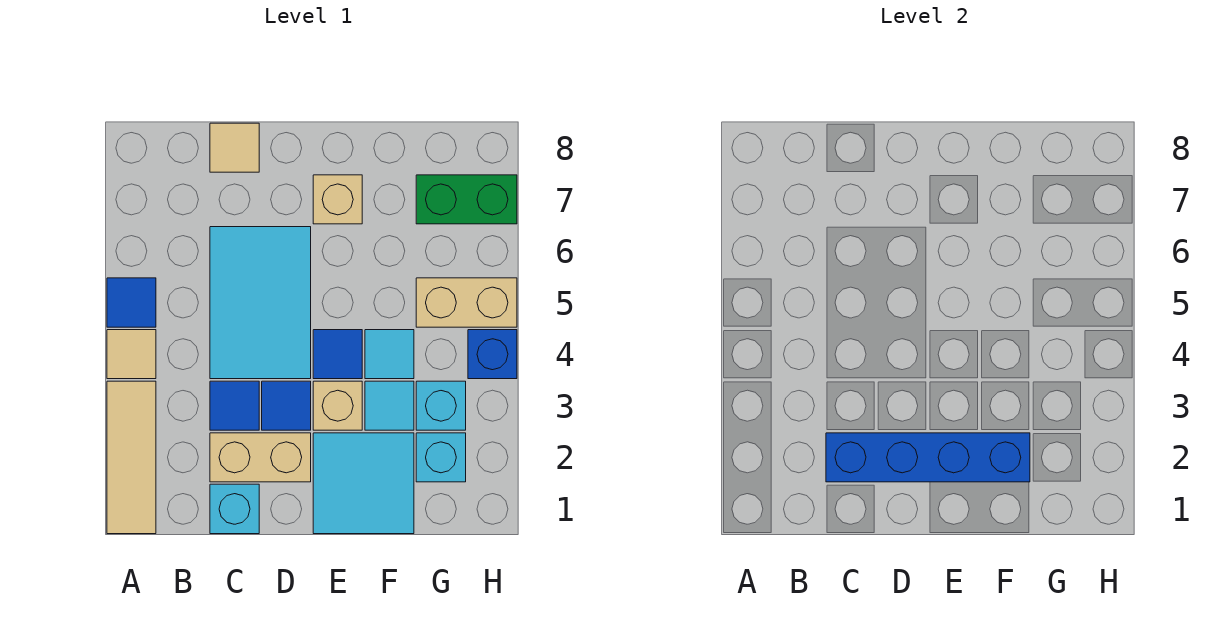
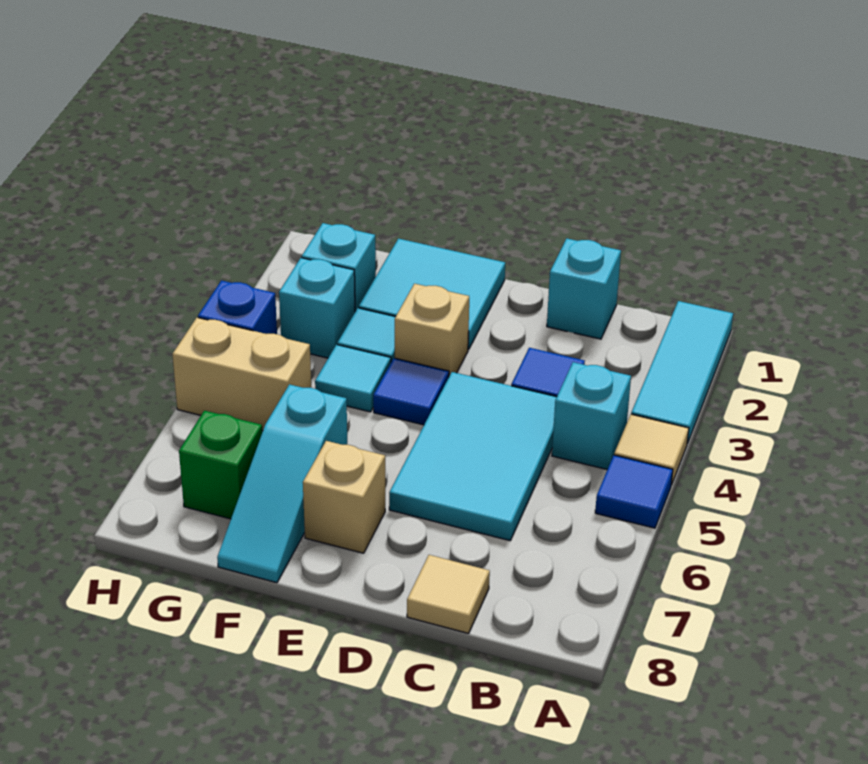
tan 1x3 tile [107,381,156,534] -> cyan 1x3 tile [631,301,733,444]
none -> cyan 1x1 brick [552,362,631,469]
tan 1x2 brick [210,433,311,482] -> none
blue 1x4 brick [826,433,1030,482] -> none
blue 1x1 tile [262,381,311,430] -> none
none -> cyan 1x3 slope [217,384,347,583]
green 1x2 brick [416,175,517,224] -> green 1x1 brick [179,411,262,519]

